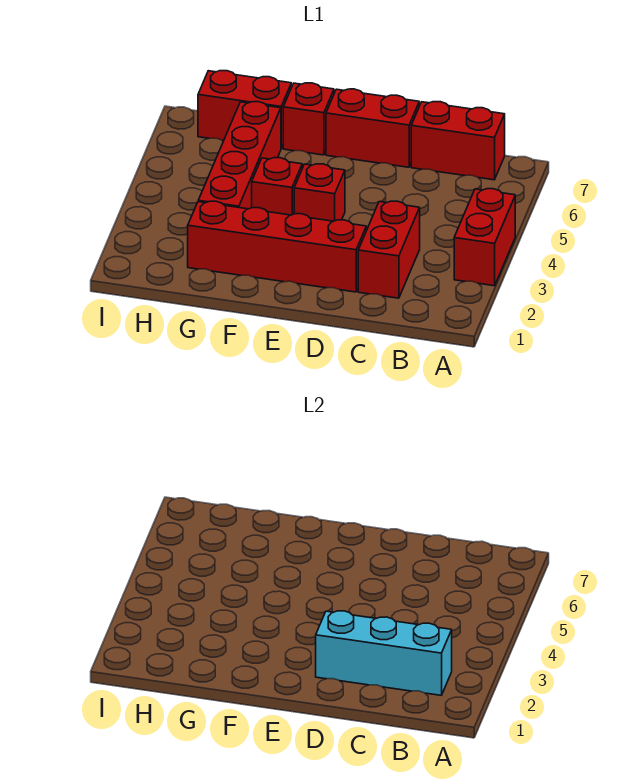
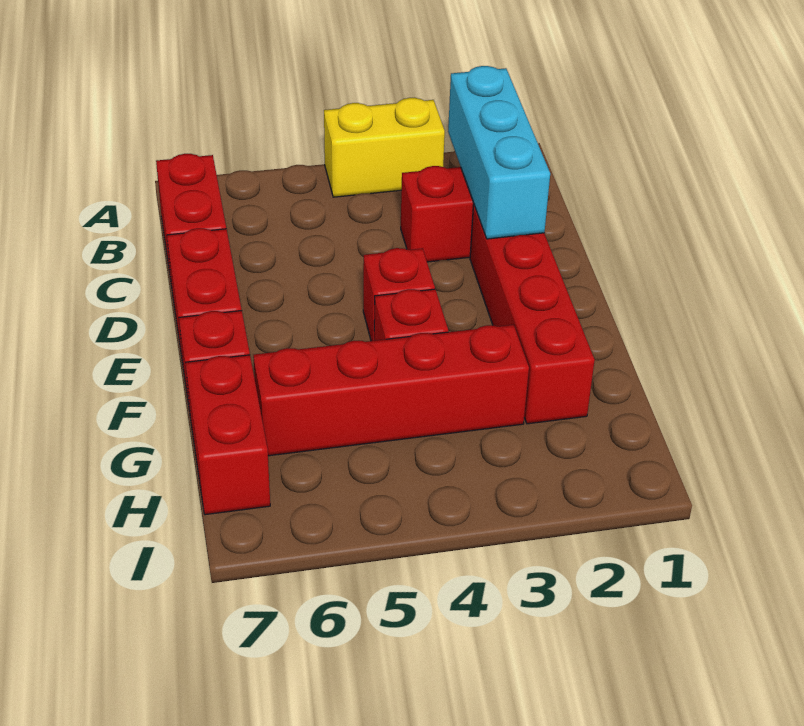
red 1x2 brick [454,189,515,286] -> yellow 1x2 brick [324,98,445,197]

